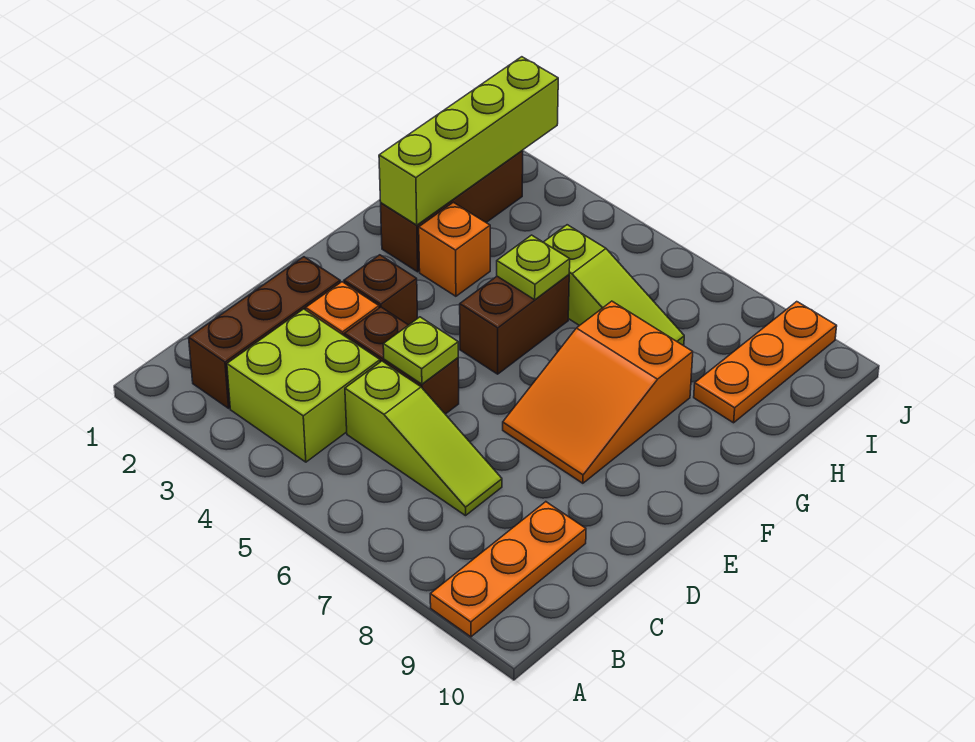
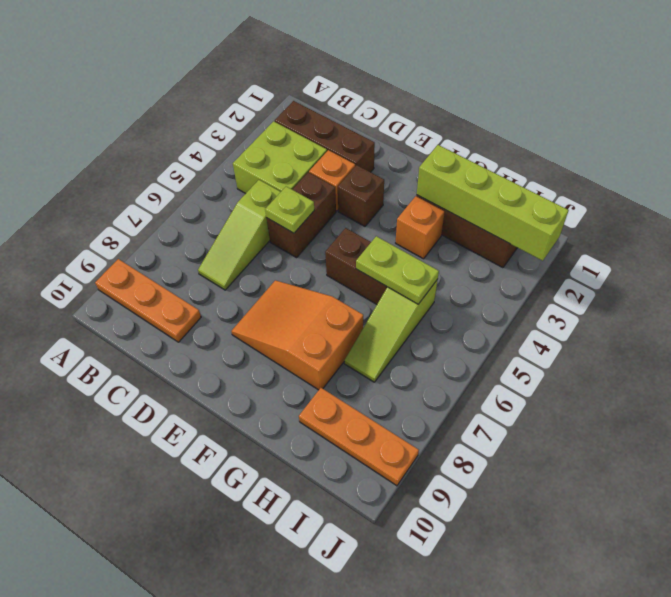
lime 1x1 plate [497,235,570,300] -> lime 1x2 plate [356,236,439,304]

